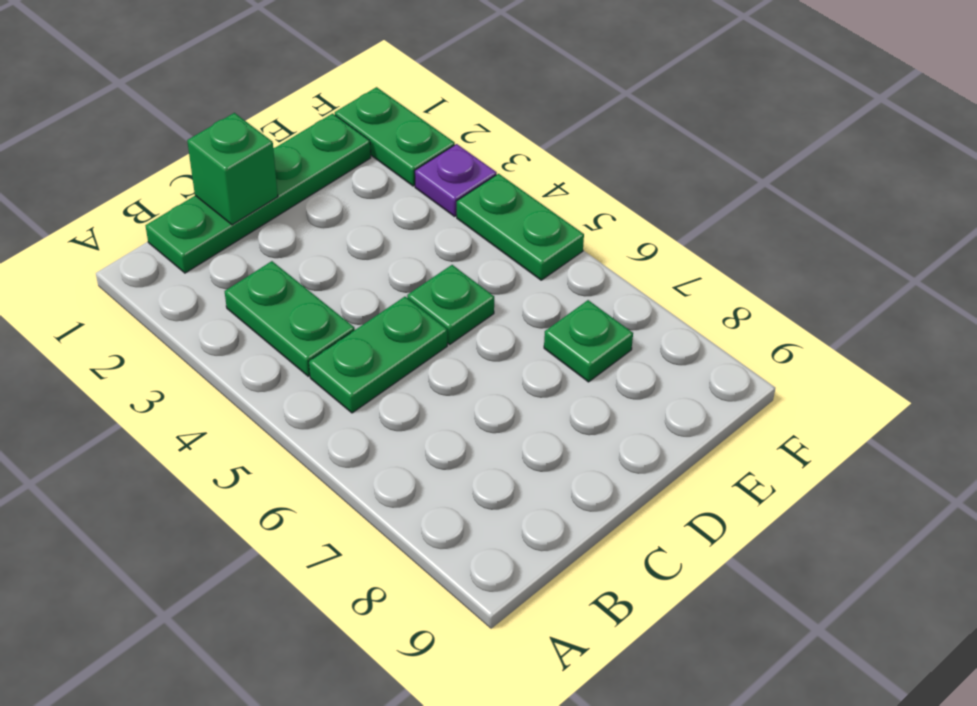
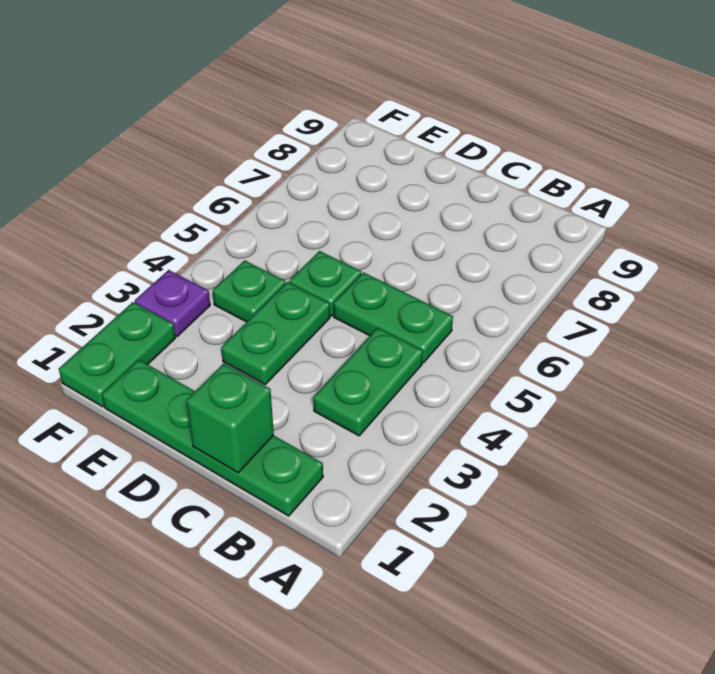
green 1x1 plate [544,300,633,382] -> green 1x1 plate moved to [213,260,286,322]
green 1x2 plate [457,174,584,280] -> green 1x2 plate moved to [221,282,330,384]

